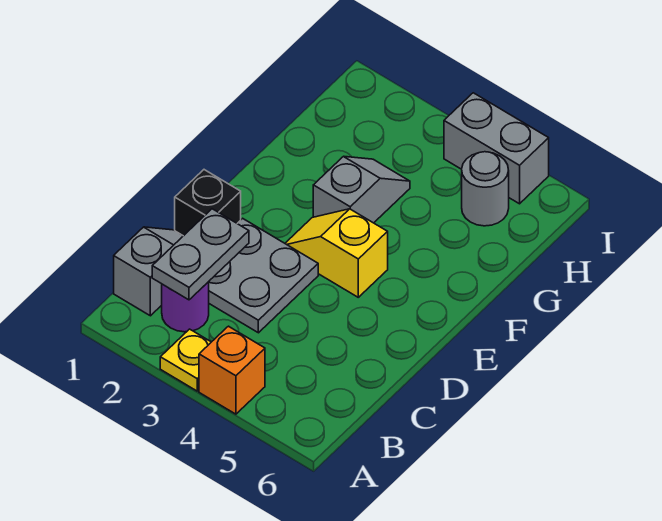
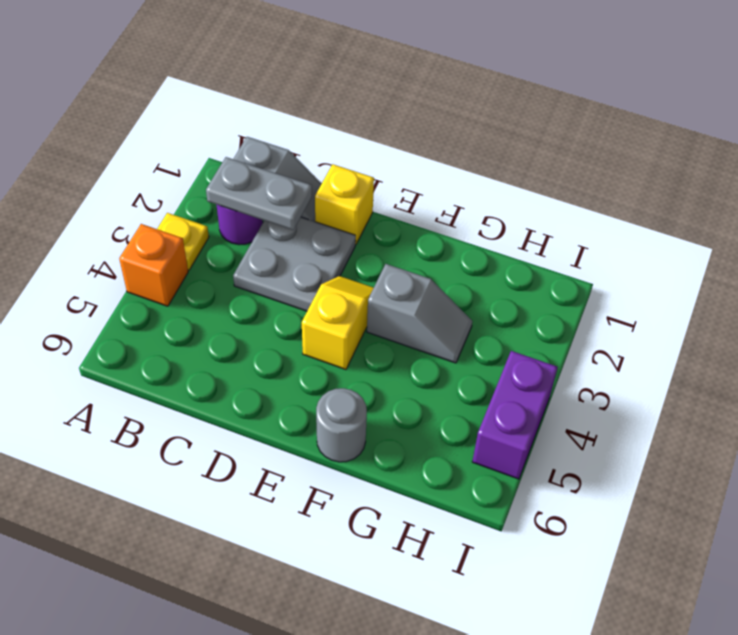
black 1x1 brick [175,170,241,236] -> yellow 1x1 brick [315,164,374,244]
grey 1x1 round brick [462,152,509,226] -> grey 1x1 round brick moved to [316,388,367,462]
grey 1x2 brick [444,93,549,204] -> purple 1x2 brick [472,351,558,479]

